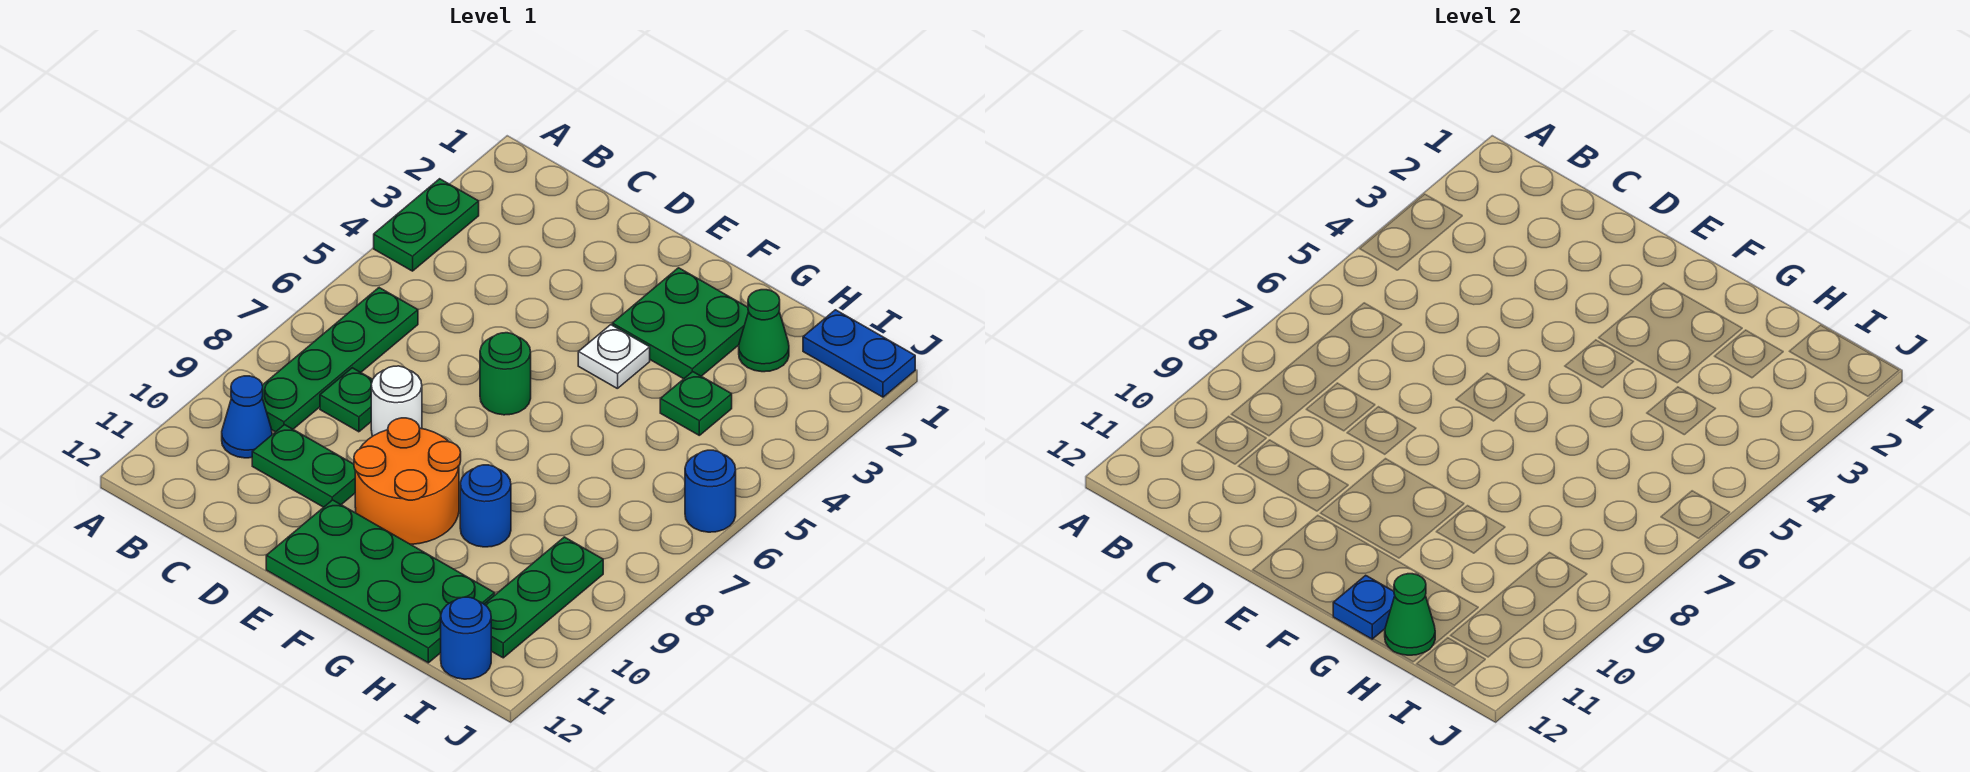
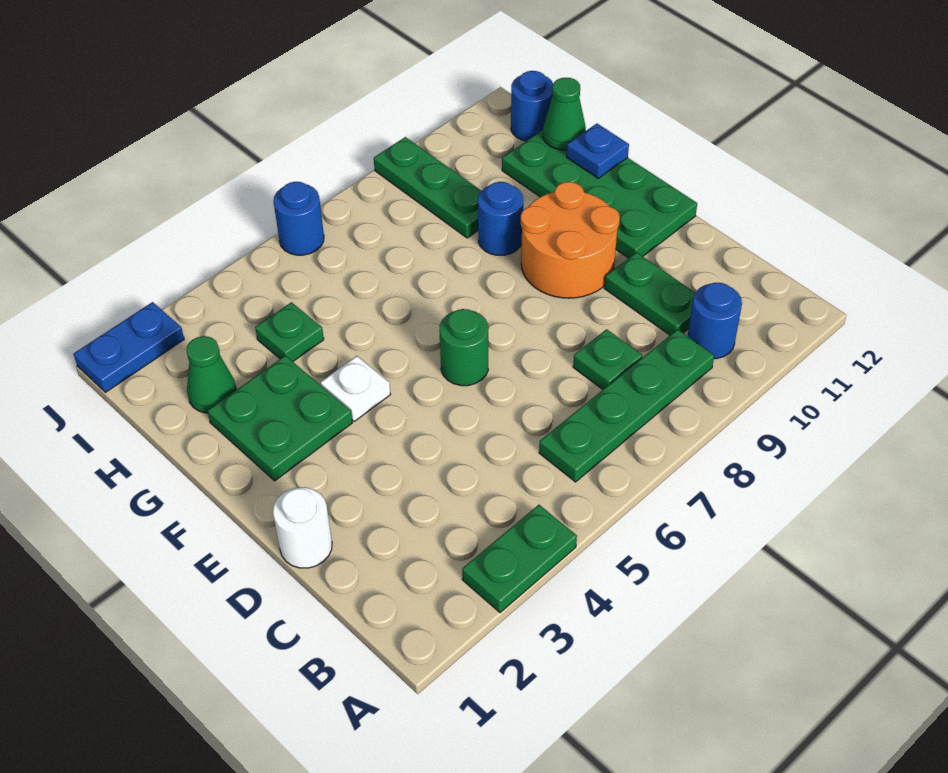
blue 1x1 cone [222,376,272,458] -> blue 1x1 round brick [688,283,742,359]
white 1x1 round brick [371,366,422,436] -> white 1x1 round brick moved to [273,487,332,568]
blue 1x2 plate [803,310,915,397] -> blue 1x2 plate turned to [74,302,184,392]
green 1x3 plate [484,537,603,658] -> green 1x3 plate turned to [374,137,481,238]

